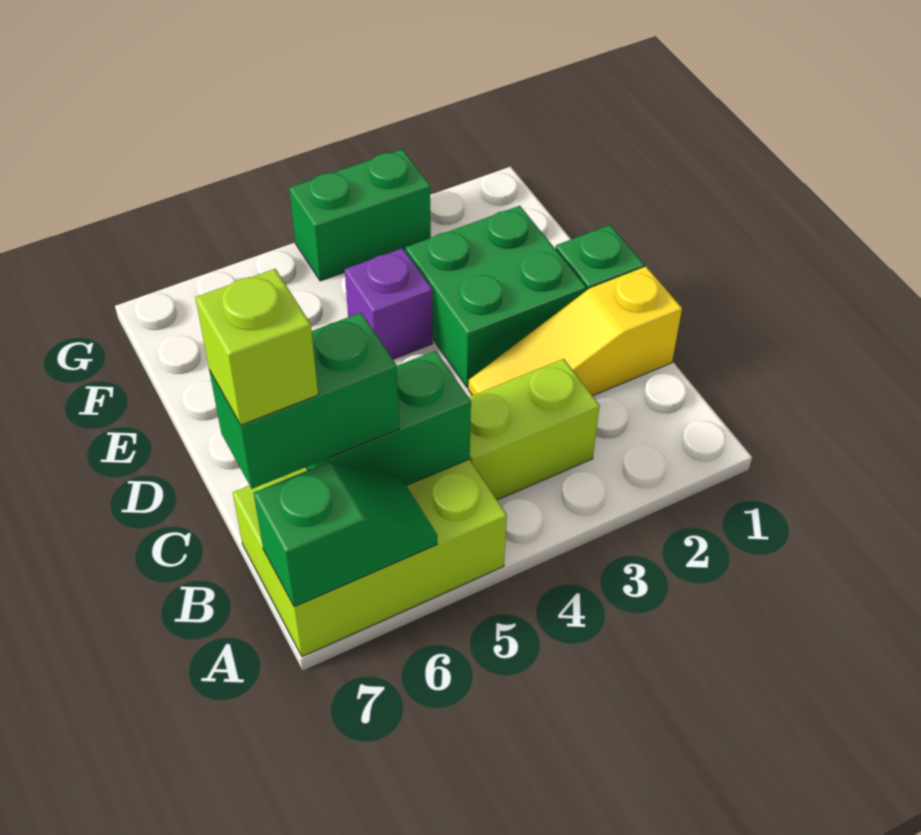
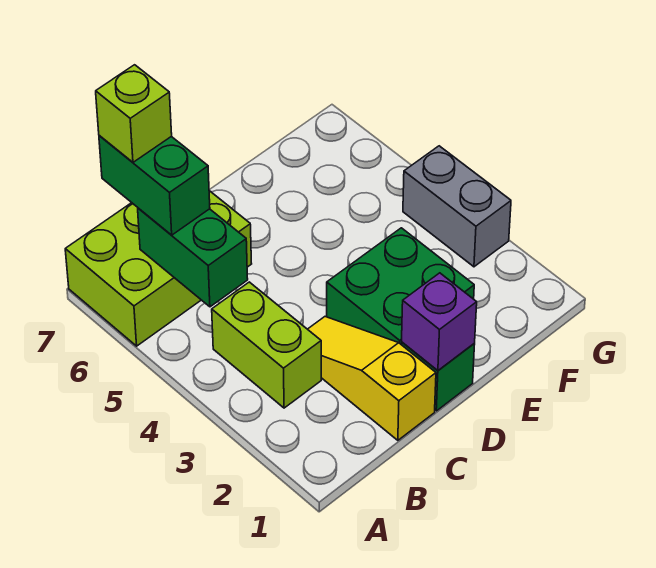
lime 2x3 brick [233,459,507,657] -> lime 2x3 brick turned to [65,191,252,346]
green 1x2 slope [254,462,437,607] -> none
purple 1x1 brick [345,248,433,359] -> purple 1x1 brick moved to [402,273,477,370]
green 1x2 brick [289,149,431,281] -> grey 1x2 brick [403,146,511,267]

